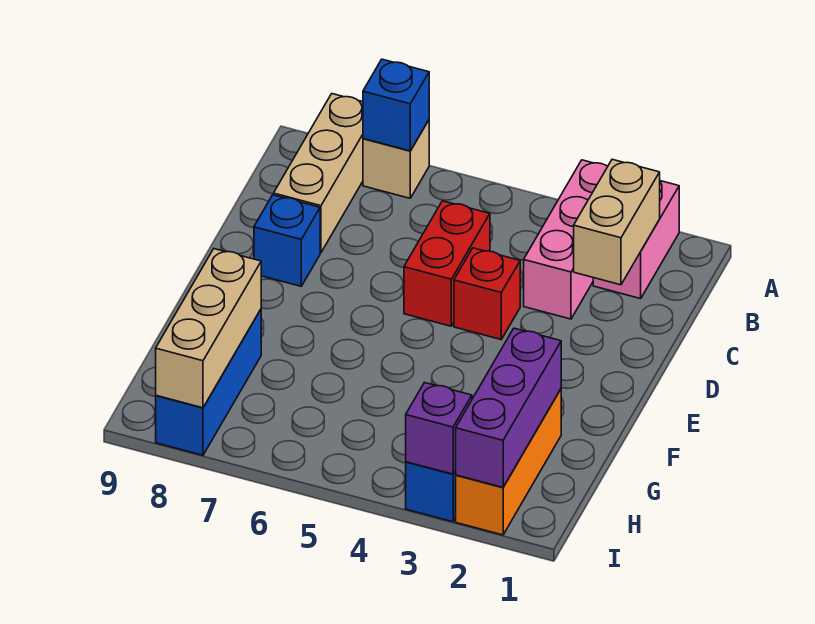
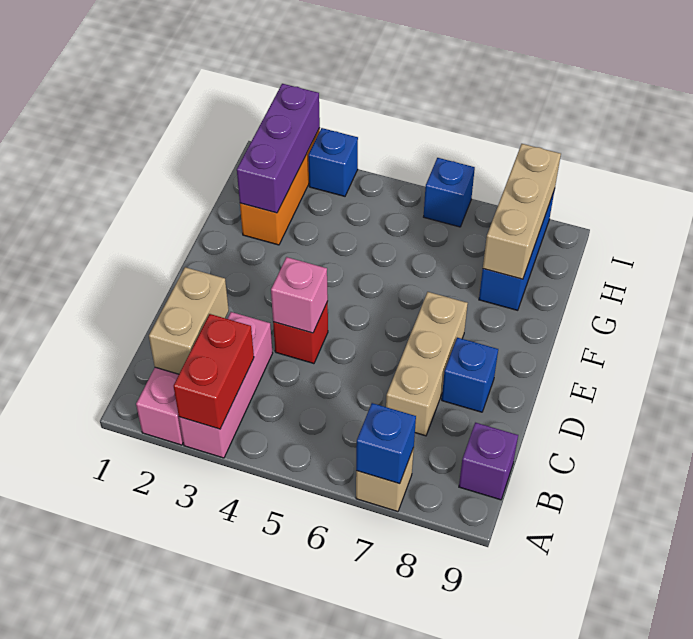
tan 1x3 brick [274,94,363,253] -> tan 1x3 brick moved to [386,292,468,436]
red 1x2 brick [404,201,490,326] -> red 1x2 brick moved to [174,314,254,429]
none -> pink 1x1 brick [271,257,328,333]
purple 1x1 brick [406,383,472,474] -> purple 1x1 brick moved to [459,423,518,500]
none -> blue 1x1 brick [424,158,475,227]

